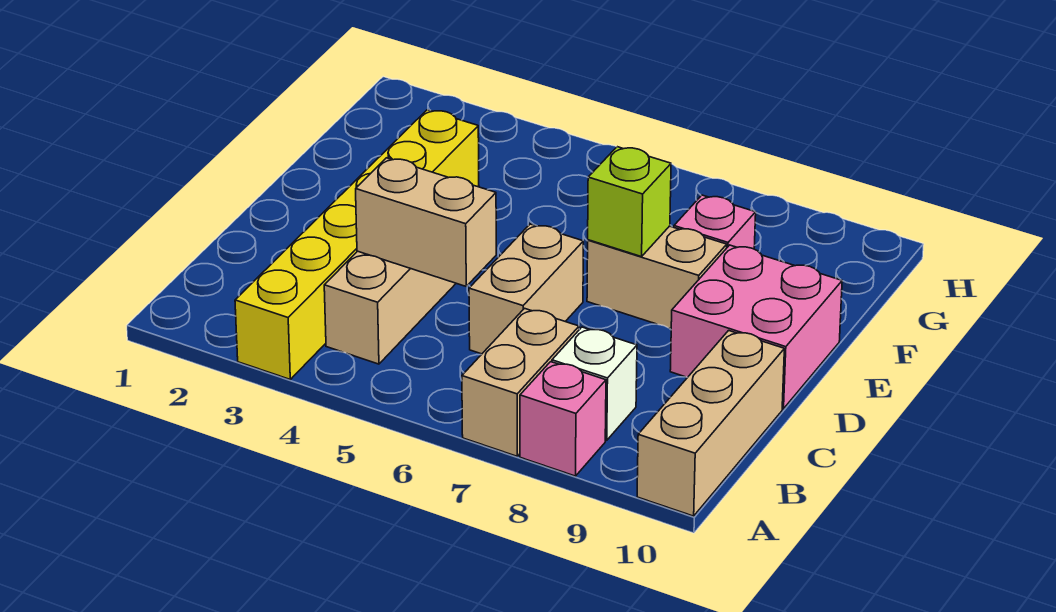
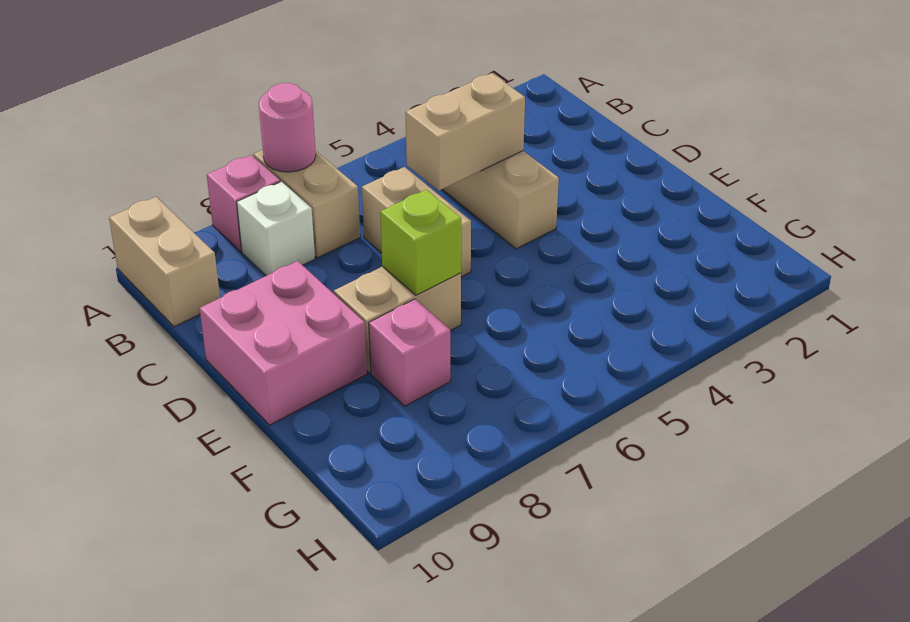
yellow 1x6 brick [235,110,479,379] -> none
none -> pink 1x1 round brick [259,83,316,172]
tan 1x3 brick [637,330,784,516] -> tan 1x2 brick [109,197,220,327]

